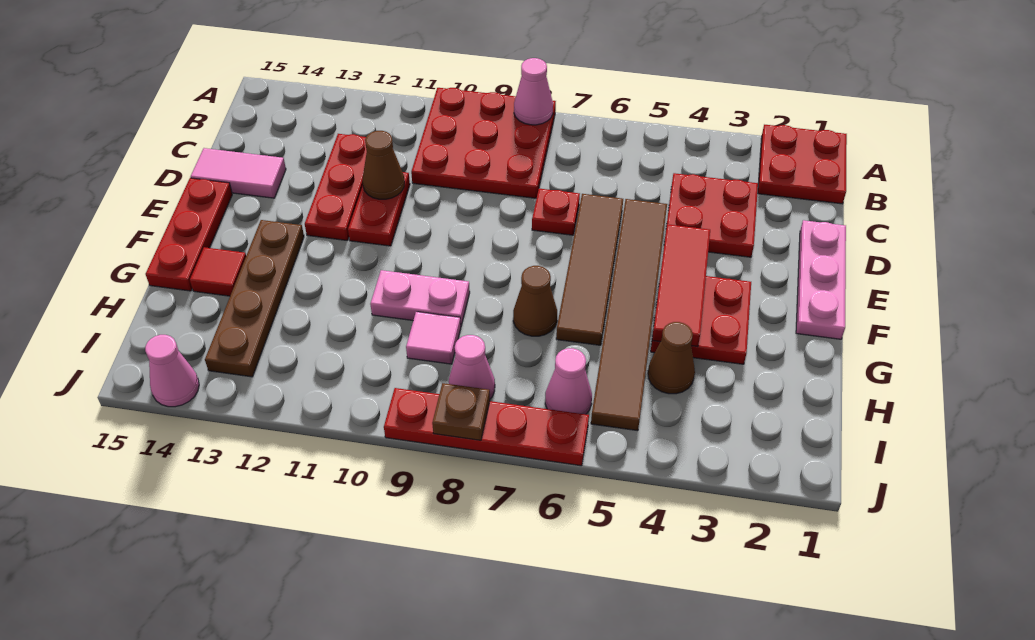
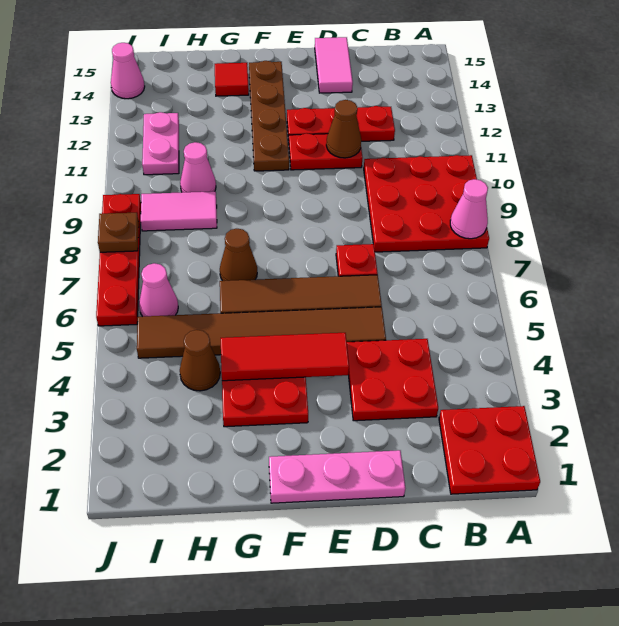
red 1x3 plate [146,178,232,291] -> none
brown 1x4 plate [205,220,304,377] -> brown 1x4 plate turned to [249,61,289,171]
pink 1x2 plate [370,270,470,326] -> pink 1x2 plate moved to [142,112,179,175]
pink 1x1 tile [406,312,461,364] -> pink 1x2 tile [141,191,217,231]
pink 1x1 cone [449,335,495,399] -> pink 1x1 cone moved to [180,142,216,192]

